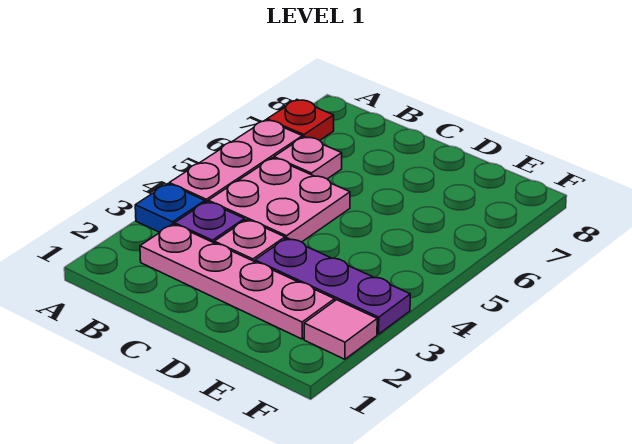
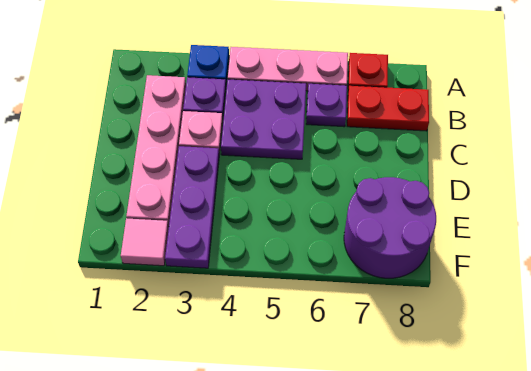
pink 2x2 plate [208,158,350,242] -> purple 2x2 plate [221,79,306,159]
pink 1x1 plate [274,137,342,179] -> purple 1x1 plate [306,84,347,127]
none -> red 1x2 plate [347,86,429,131]
none -> purple 2x2 round brick [344,177,436,278]

